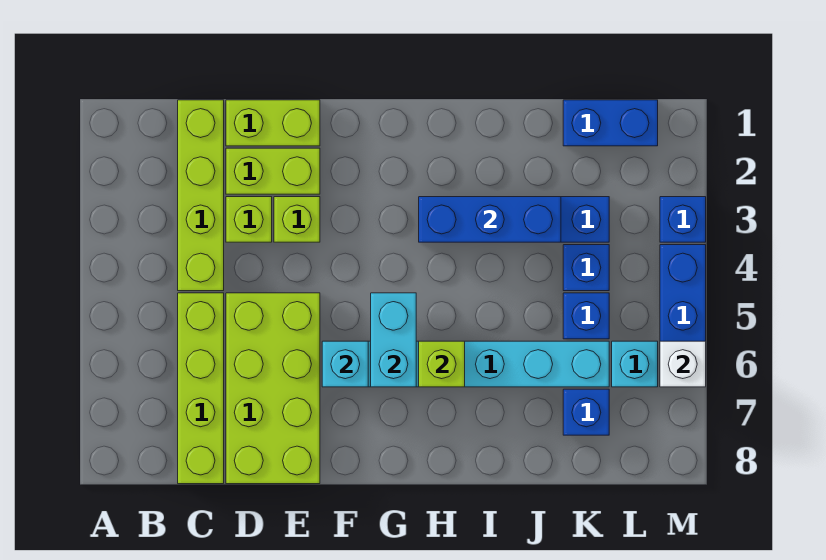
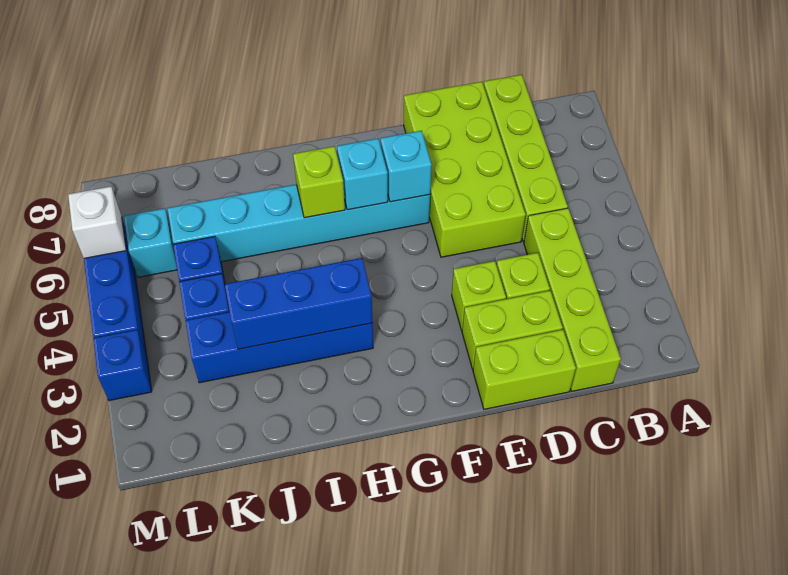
cyan 1x2 brick [371,293,416,387] -> cyan 1x1 brick [337,139,388,210]
blue 1x2 brick [563,100,658,146] -> none
blue 1x1 brick [563,389,609,435] -> none

